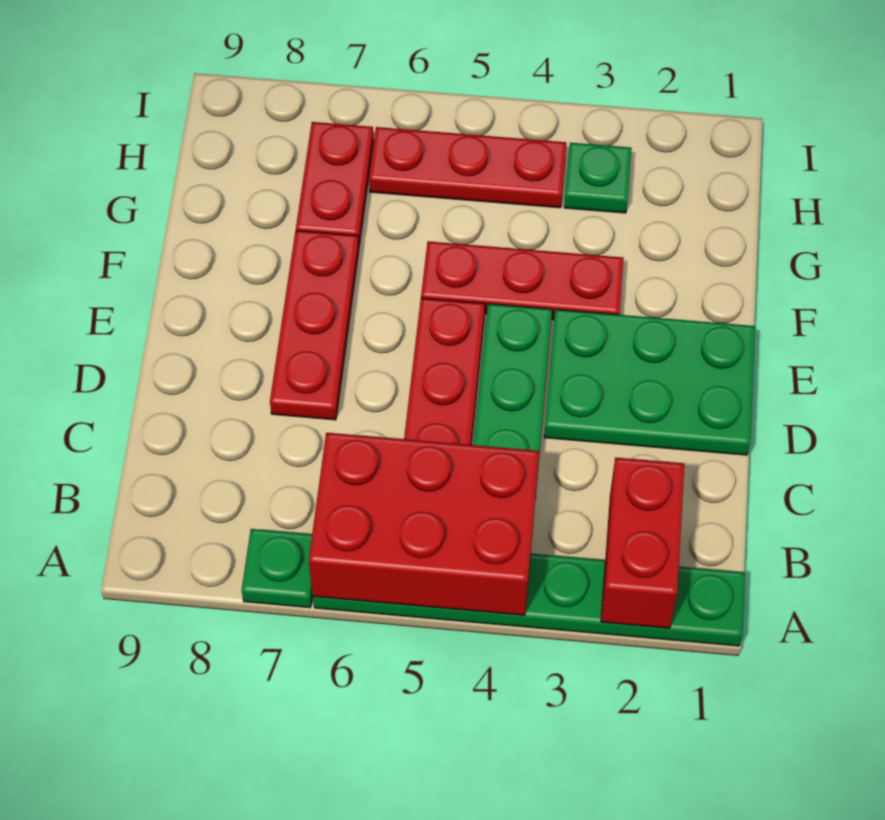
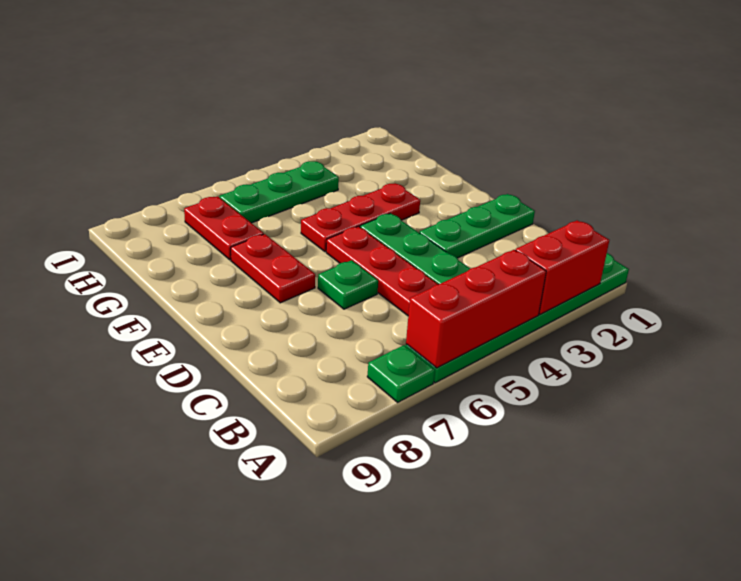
red 1x2 brick [601,458,684,628] -> red 1x2 brick turned to [516,220,609,314]
red 2x3 brick [309,433,539,615] -> red 1x3 brick [406,250,546,368]
green 2x3 plate [544,309,755,455] -> green 1x3 plate [419,194,535,258]
red 1x3 plate [270,231,359,420] -> red 1x2 plate [231,234,315,303]
green 1x1 plate [564,143,631,213] -> green 1x1 plate moved to [318,260,378,309]
red 1x3 plate [369,127,567,208] -> green 1x3 plate [219,161,339,223]

